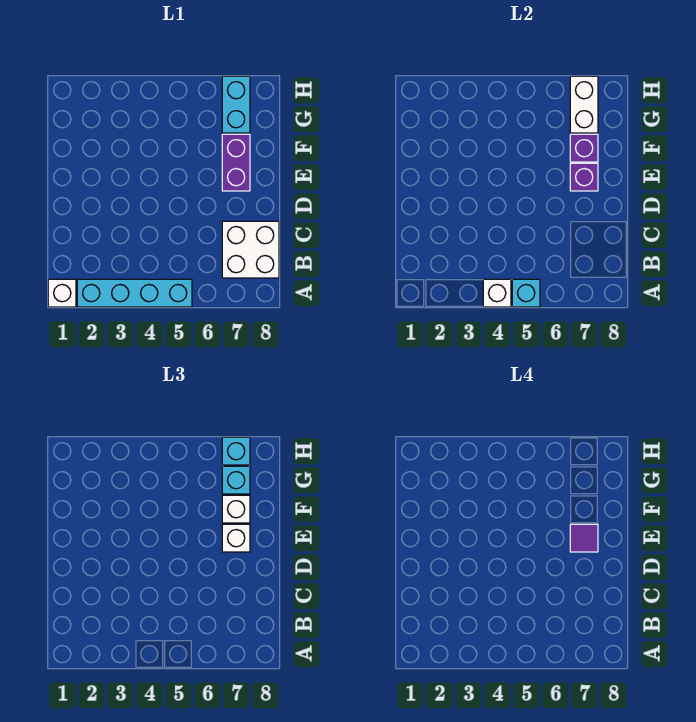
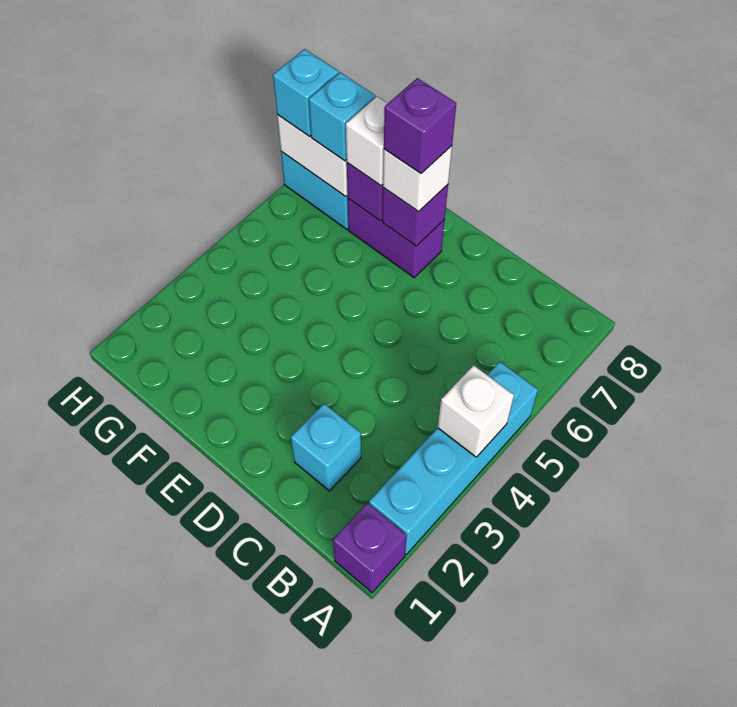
white 1x1 brick [48,279,76,307] -> purple 1x1 brick [333,503,407,593]
cyan 1x1 brick [512,279,540,307] -> cyan 1x1 brick moved to [291,404,361,491]
white 2x2 brick [222,221,279,278] -> none
purple 1x1 tile [570,524,598,552] -> purple 1x1 brick [384,78,456,173]

